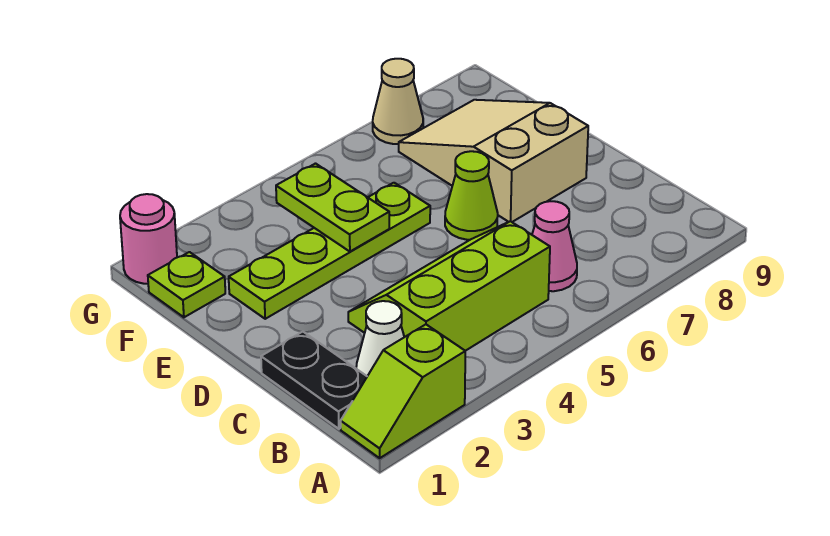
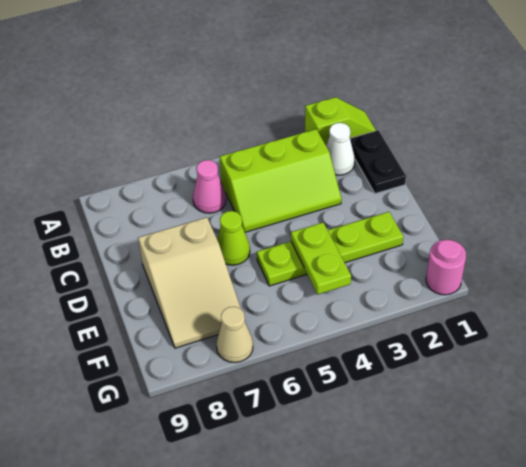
lime 1x1 plate [148,252,225,317] -> none

